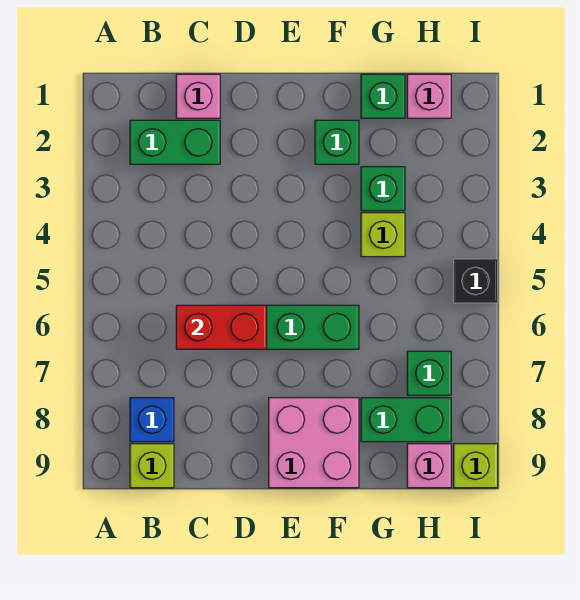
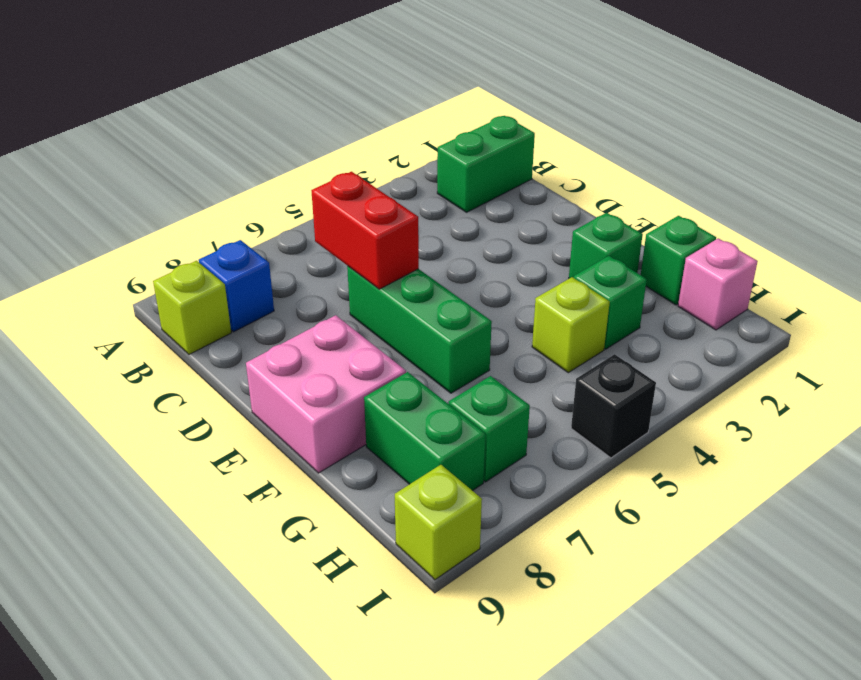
green 1x2 brick [130,120,220,164] -> green 1x2 brick turned to [437,116,535,212]
pink 1x1 brick [176,74,220,118] -> none
pink 1x1 brick [407,444,451,488] -> none

